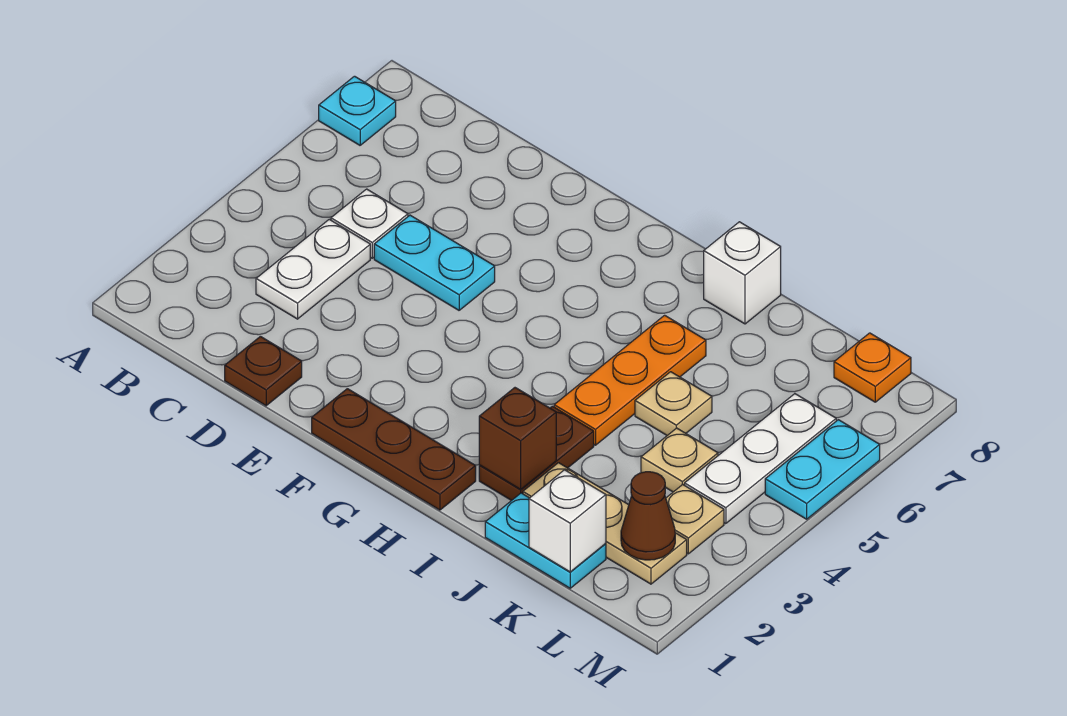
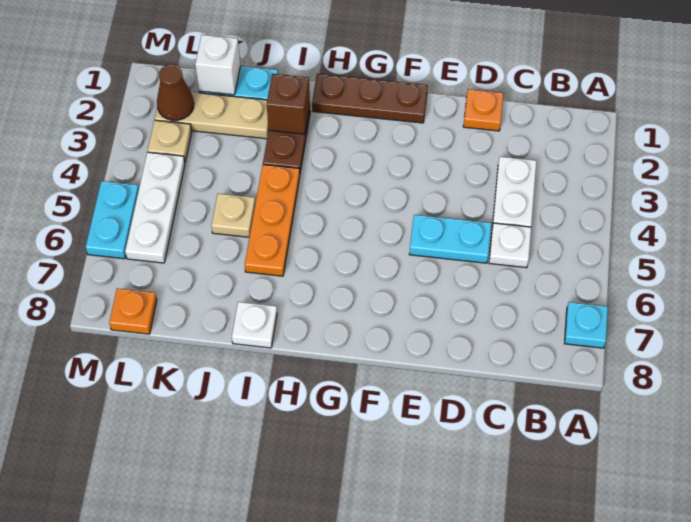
brown 1x1 plate [225,337,302,406] -> orange 1x1 plate [463,89,504,131]
white 1x1 brick [704,222,781,324] -> white 1x1 plate [232,302,277,348]
tan 1x1 plate [641,428,718,492] -> none

